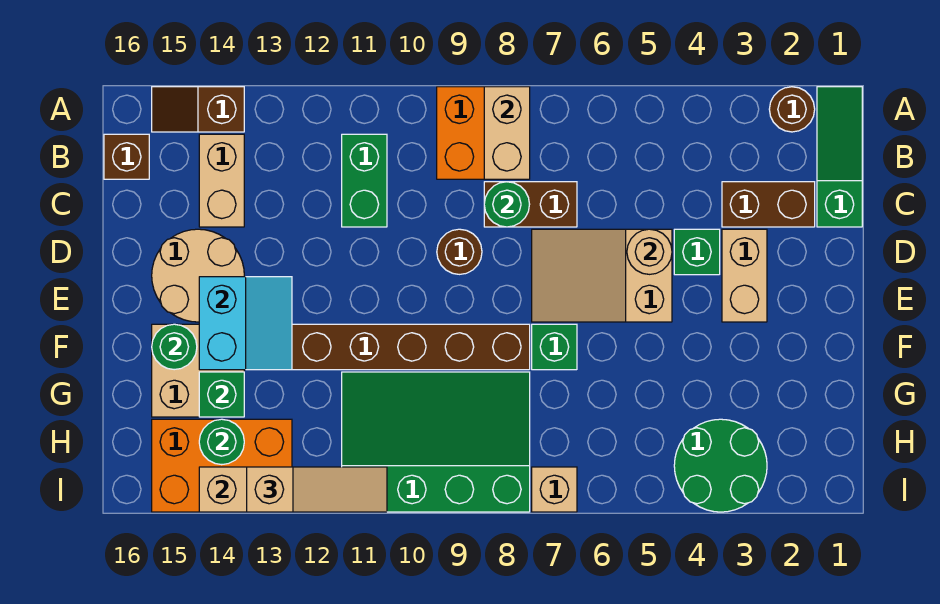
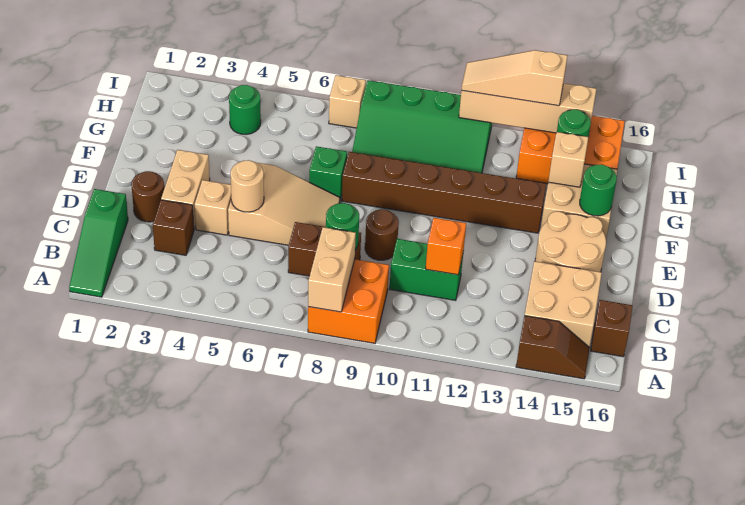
brown 1x1 round brick [769,87,815,132] -> brown 1x1 round brick moved to [131,171,164,222]
green 1x2 brick [342,134,387,227] -> green 1x2 brick turned to [390,239,463,300]
tan 1x2 brick [199,134,244,227] -> tan 2x2 brick [525,261,602,348]
brown 1x2 brick [722,182,815,227] -> brown 1x1 brick [153,200,194,255]
none -> orange 1x1 brick [426,218,466,275]
green 1x1 brick [674,229,720,275] -> tan 1x1 brick [195,180,231,235]
cyan 2x2 slope [199,277,292,370] -> none
green 1x1 brick [199,372,244,417] -> tan 1x1 brick [548,132,588,187]
green 2x2 round brick [674,419,767,512] -> green 1x1 round brick [229,85,261,135]

